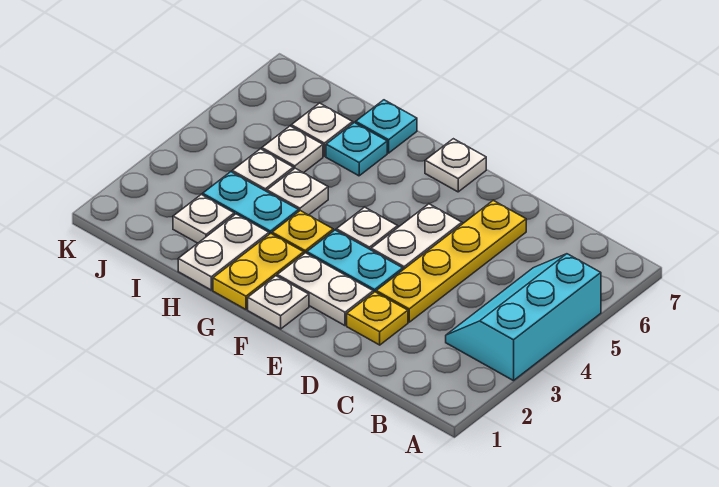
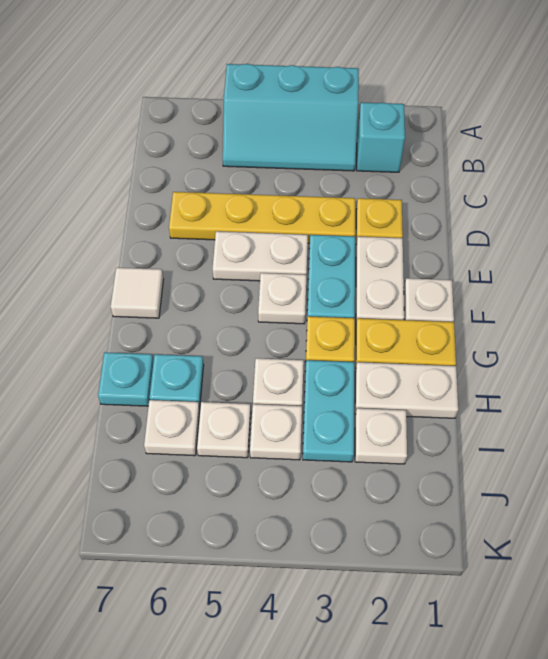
none -> cyan 1x1 brick [357,102,405,172]
white 1x1 plate [425,139,486,192] -> white 1x1 tile [111,268,164,318]

